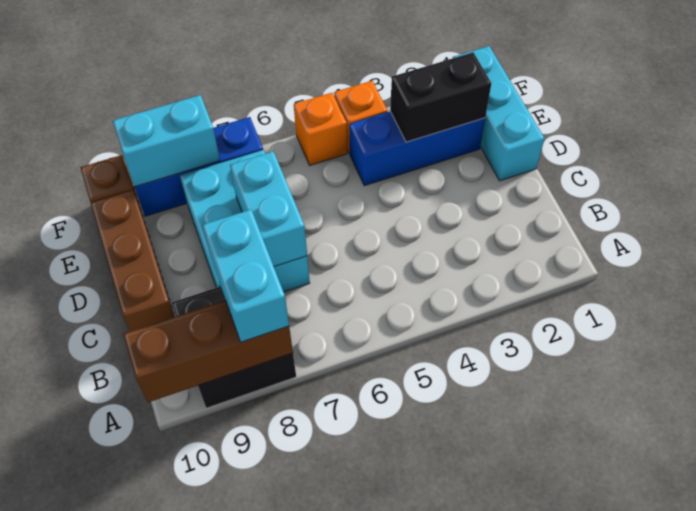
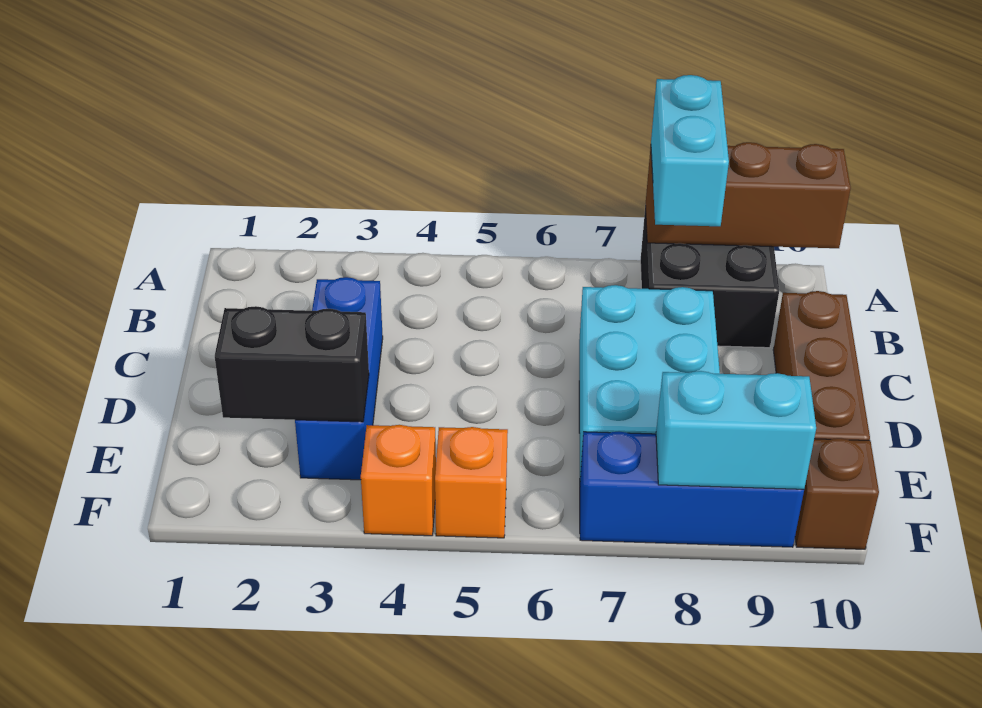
cyan 1x2 brick [230,151,307,267] -> none
cyan 1x3 brick [453,46,544,181] -> none
blue 1x3 brick [349,112,485,186] -> blue 1x3 brick turned to [295,277,383,480]

